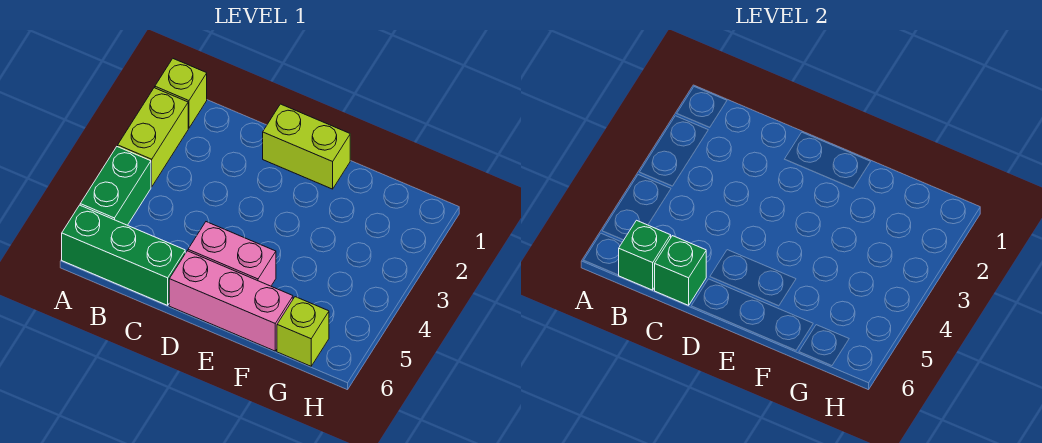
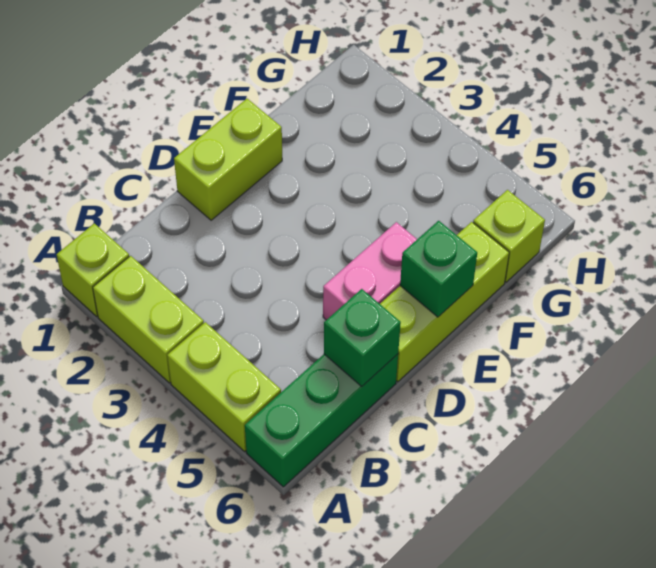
green 1x2 brick [80,147,151,225] -> lime 1x2 brick [167,322,281,451]
green 1x1 brick [619,220,671,290] -> green 1x1 brick moved to [400,221,477,317]
pink 1x3 brick [169,251,293,351] -> lime 1x3 brick [380,222,509,382]

